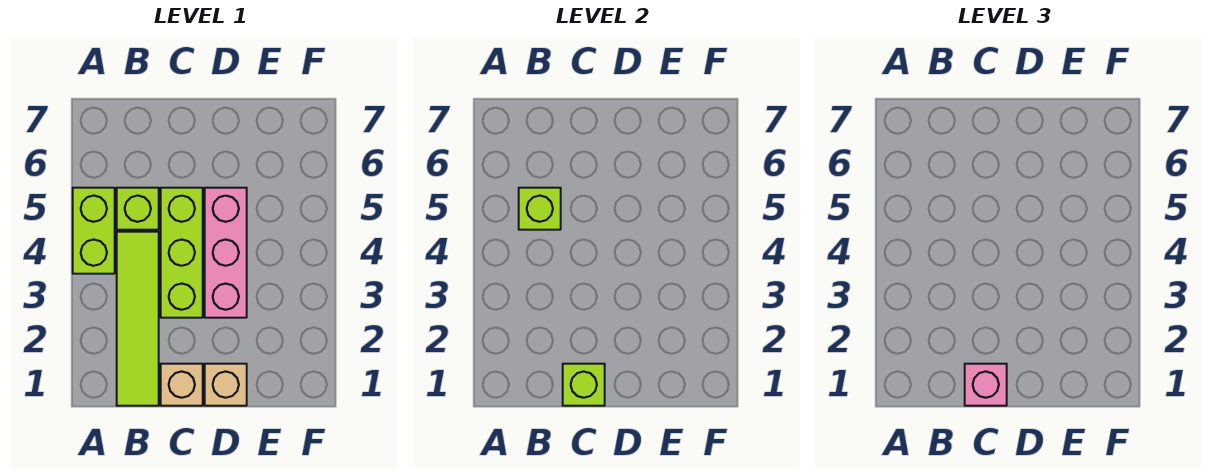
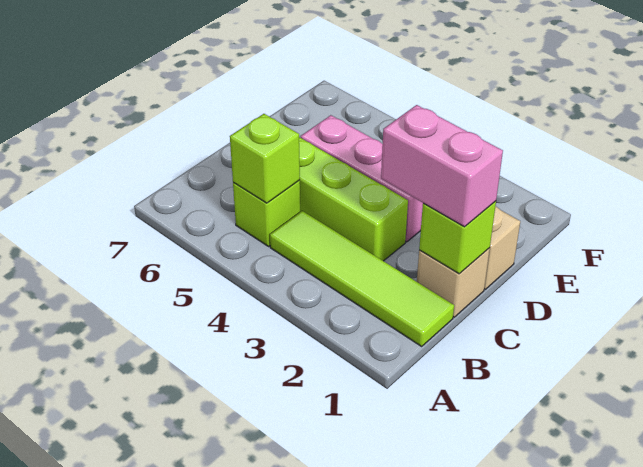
lime 1x2 brick [73,188,115,274] -> none
pink 1x1 brick [965,364,1007,406] -> pink 1x2 brick [381,105,503,227]

